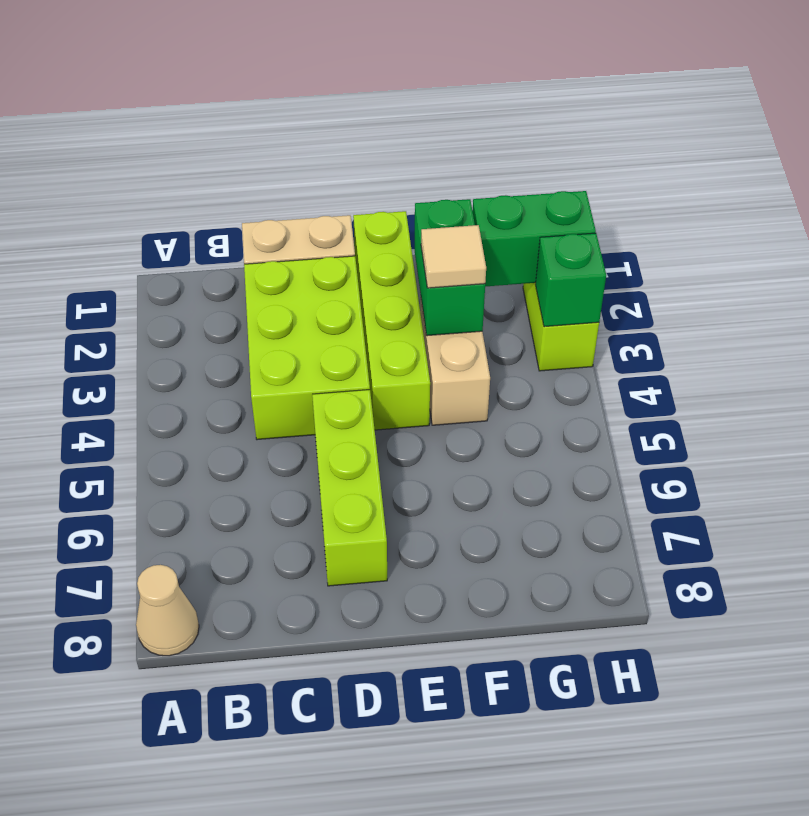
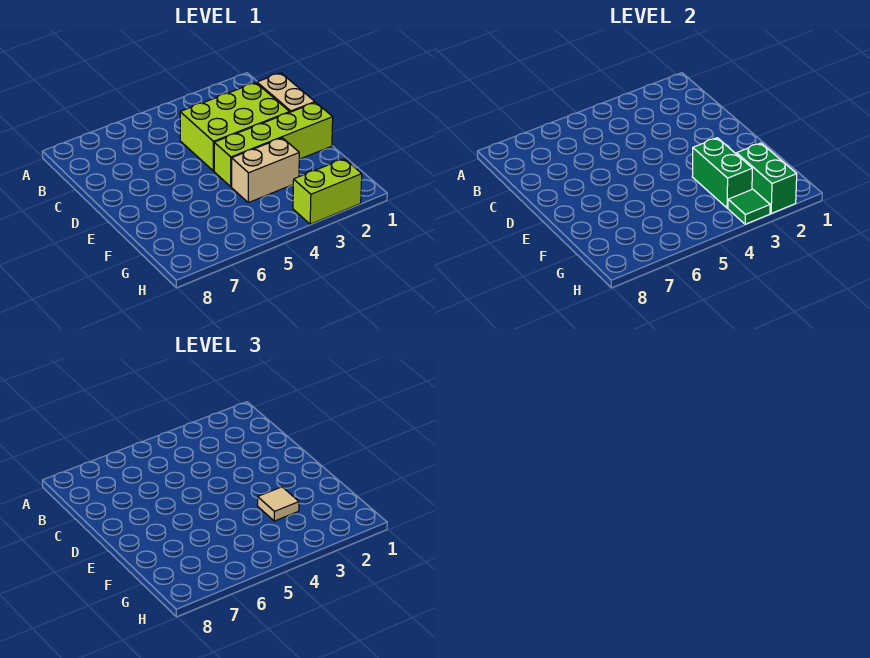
tan 1x1 cone [136,565,199,656] -> none
lime 1x3 brick [312,390,387,586] -> none
green 1x2 brick [415,199,485,336] -> green 1x2 brick turned to [692,138,752,208]
green 1x1 brick [535,233,606,327] -> green 1x1 tile [728,189,770,224]

